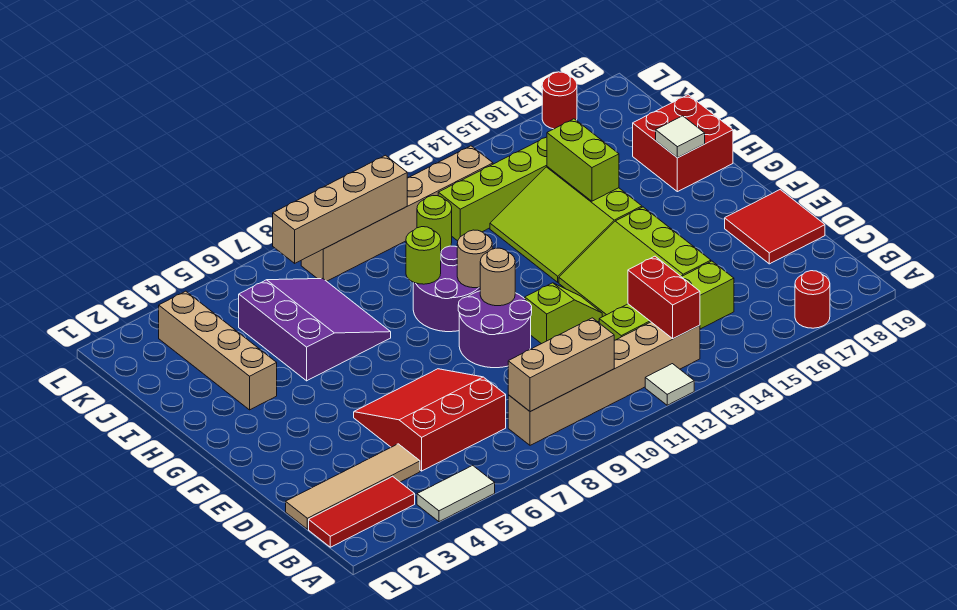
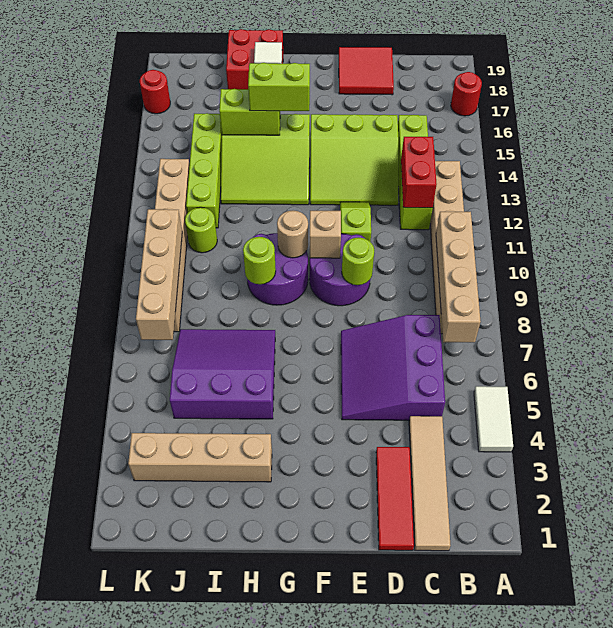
white 1x1 tile [645,364,694,405] -> none
red 1x3 tile [309,476,415,547] -> red 1x3 tile moved to [376,447,414,550]
tan 1x3 brick [508,318,614,412] -> tan 1x4 brick [436,212,481,342]
red 1x2 brick [628,256,700,339] -> red 1x2 brick turned to [401,137,437,208]
red 3x3 slope [354,369,506,471] -> purple 3x3 slope [341,315,445,420]
none -> lime 1x1 round brick [342,237,374,285]
tan 1x1 round brick [480,248,515,306] -> tan 1x1 brick [310,211,341,258]
none -> lime 1x2 brick [248,63,310,111]

